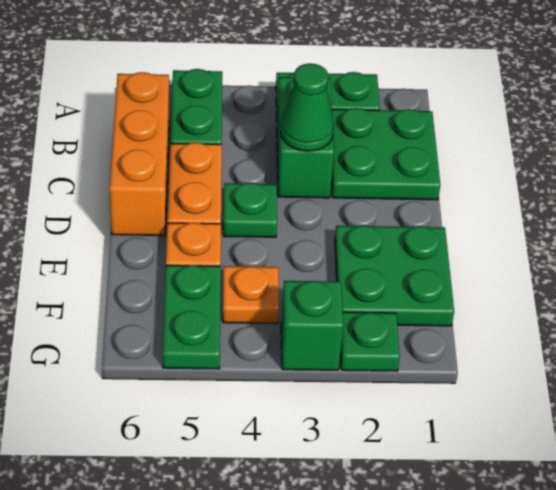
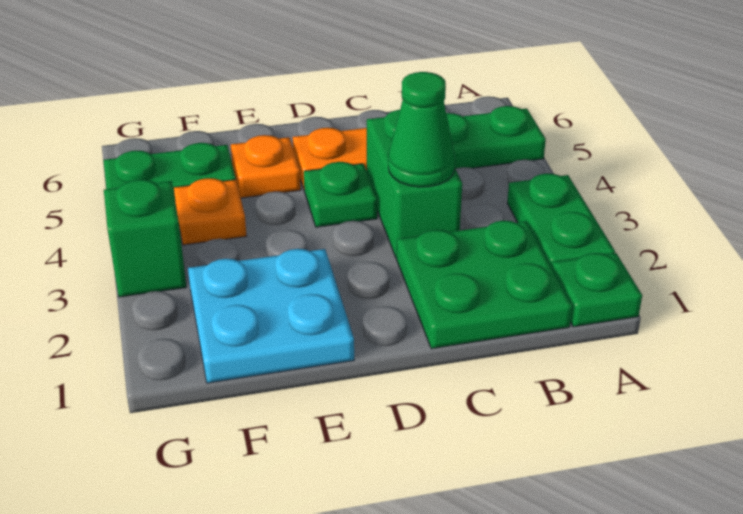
green 1x2 brick [277,77,334,198] -> green 1x2 brick turned to [367,110,462,258]
orange 1x3 brick [110,72,169,236] -> none
green 2x2 plate [335,225,454,326] -> cyan 2x2 plate [188,249,354,383]
green 1x1 plate [340,312,400,371] -> green 1x1 plate moved to [552,253,642,327]

